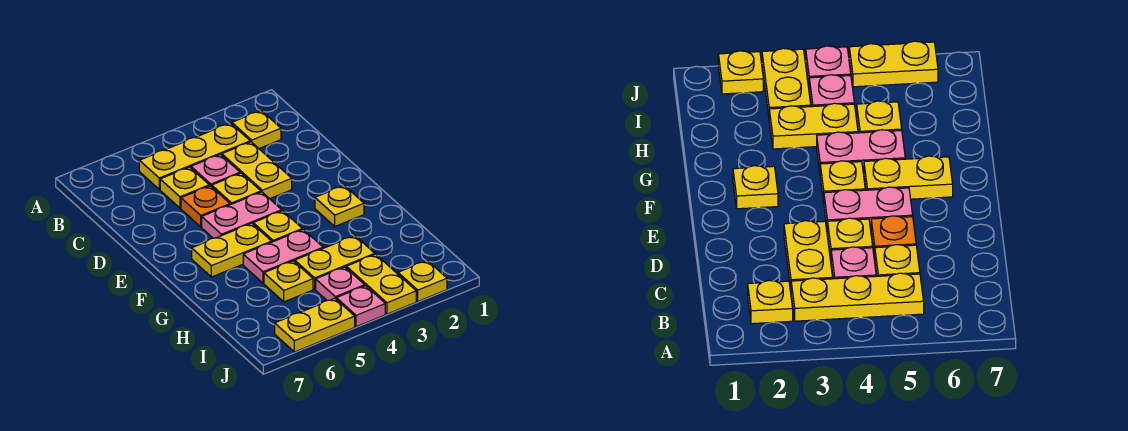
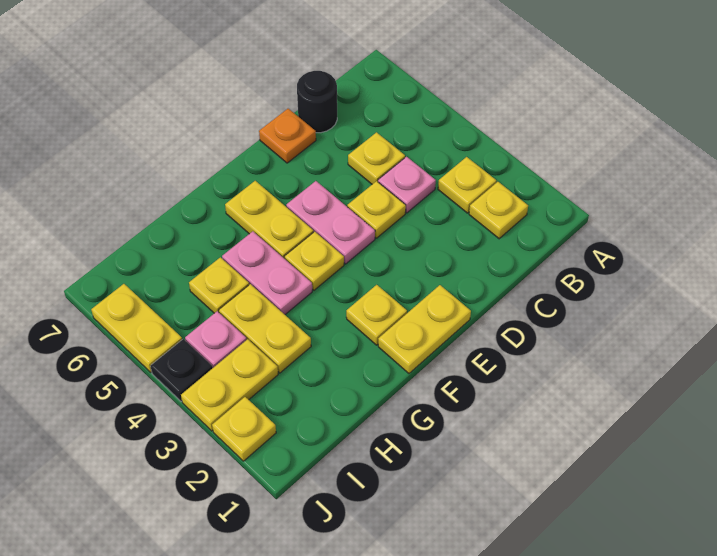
yellow 1x3 plate [139,123,250,189] -> yellow 1x1 plate [438,157,496,213]
yellow 1x2 plate [222,142,292,199] -> yellow 1x2 plate moved to [378,285,471,373]
none -> black 1x1 round brick [297,71,337,133]
orange 1x1 plate [181,186,230,227] -> orange 1x1 plate moved to [259,109,316,163]
pink 1x1 plate [336,286,385,327] -> black 1x1 plate [150,339,213,401]

